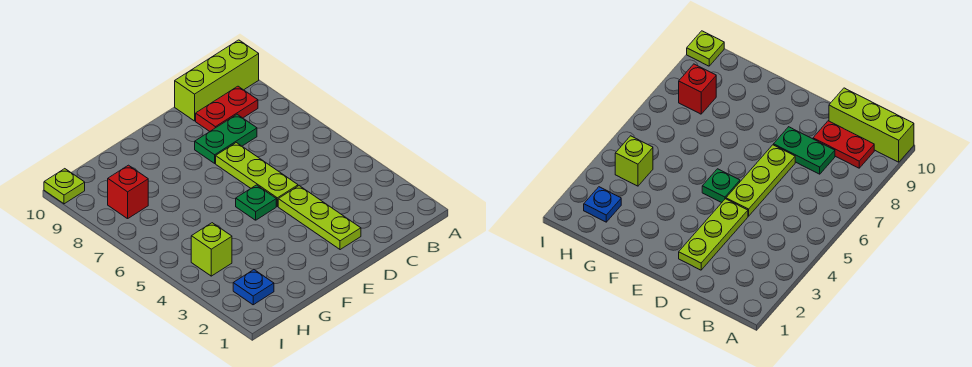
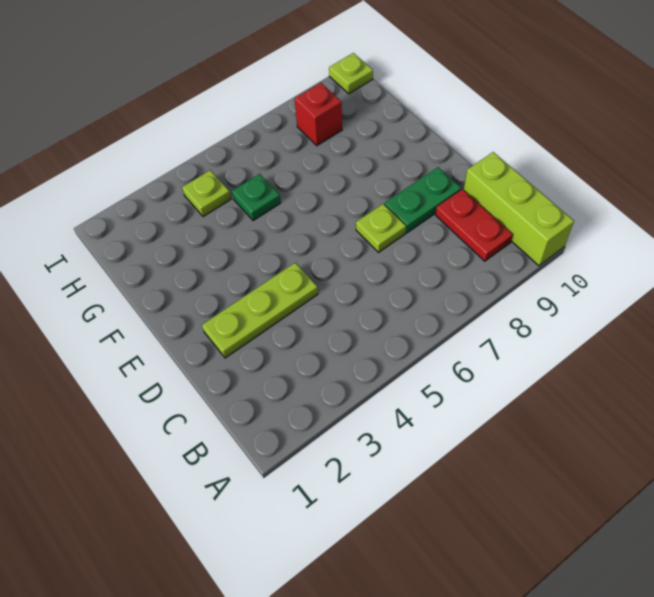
green 1x2 plate [195,114,257,163] -> green 1x2 plate turned to [384,167,461,233]
lime 1x3 plate [216,143,298,206] -> lime 1x1 plate [356,204,406,252]
green 1x1 plate [236,185,276,220] -> green 1x1 plate moved to [232,174,281,221]
blue 1x1 plate [233,270,274,305] -> none
lime 1x1 brick [191,223,232,276] -> lime 1x1 plate [182,170,231,217]

